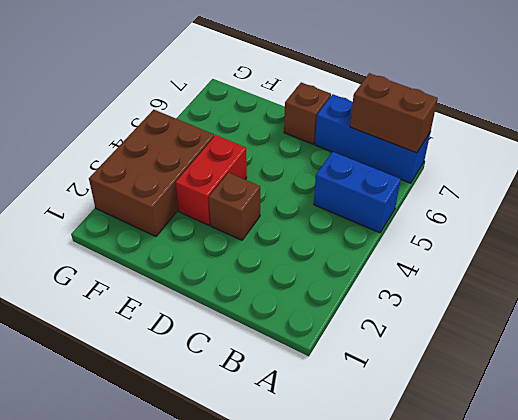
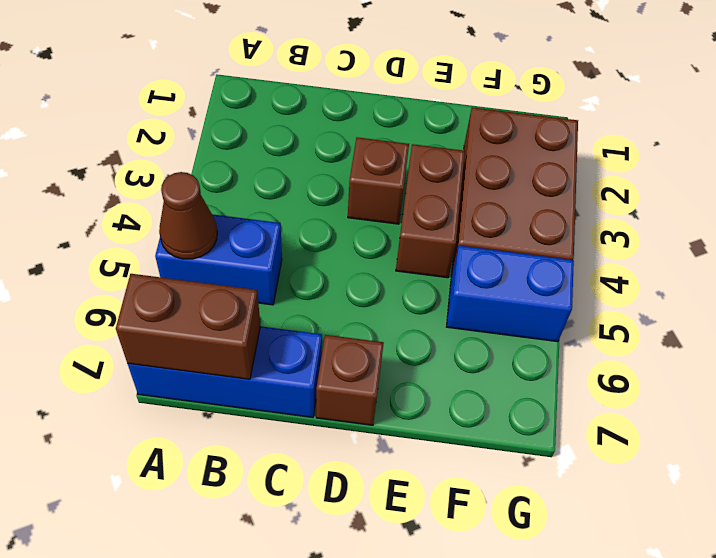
none -> brown 1x1 cone [159,172,217,259]
red 1x2 brick [176,135,247,225] -> brown 1x2 brick [396,144,465,278]
none -> blue 1x2 brick [446,246,574,342]

